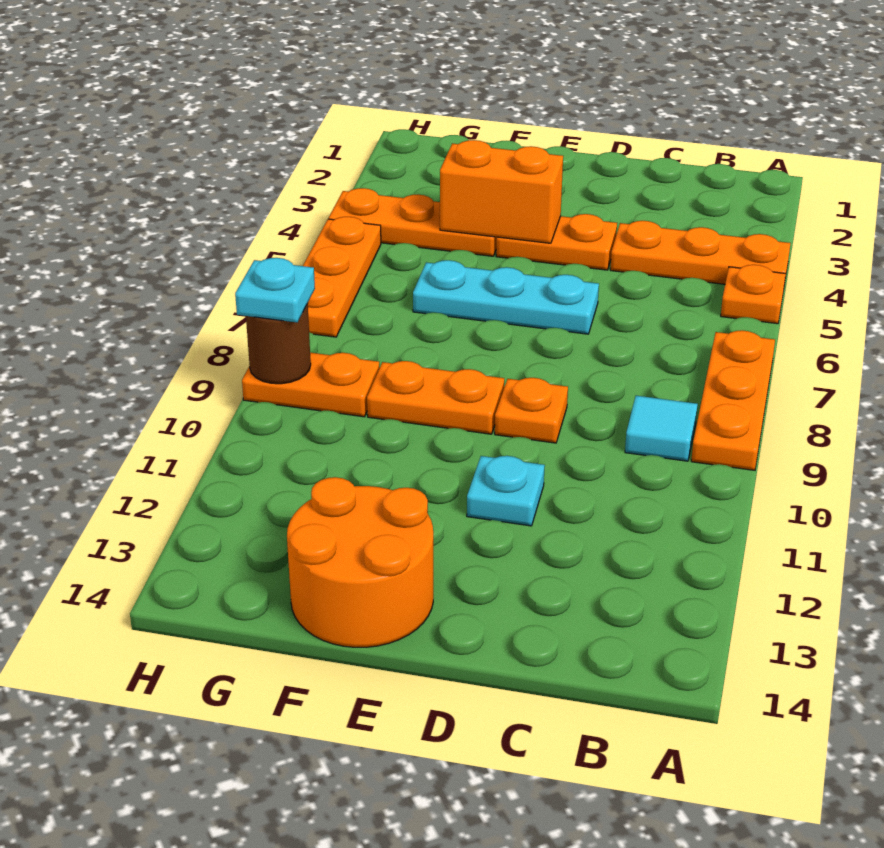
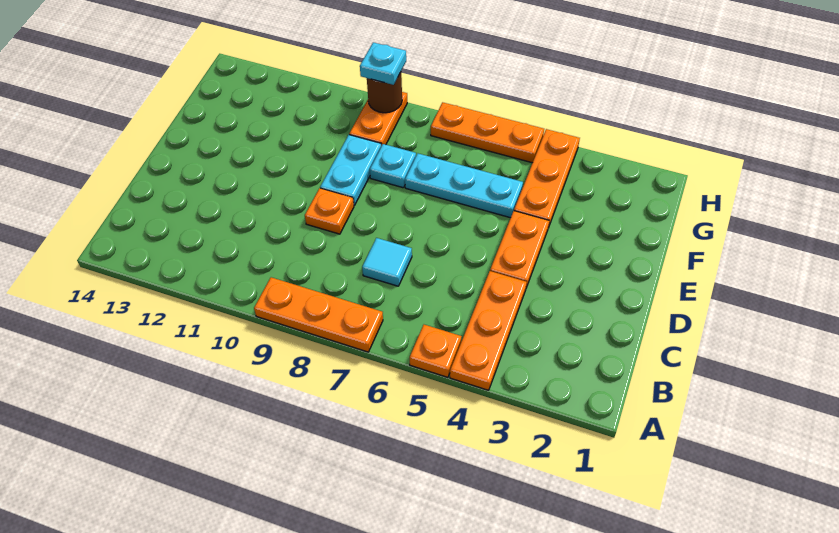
cyan 1x1 tile [625,396,698,461] -> cyan 1x1 tile moved to [362,238,412,286]
cyan 1x3 plate [413,260,599,334] -> cyan 1x3 plate turned to [405,154,523,218]
cyan 1x1 plate [467,456,545,526] -> cyan 1x1 plate moved to [370,144,416,188]
orange 1x2 brick [440,140,563,243] -> none
orange 1x2 plate [367,361,504,434] -> cyan 1x2 plate [320,135,381,205]
orange 2x2 round brick [287,477,433,647] -> none

